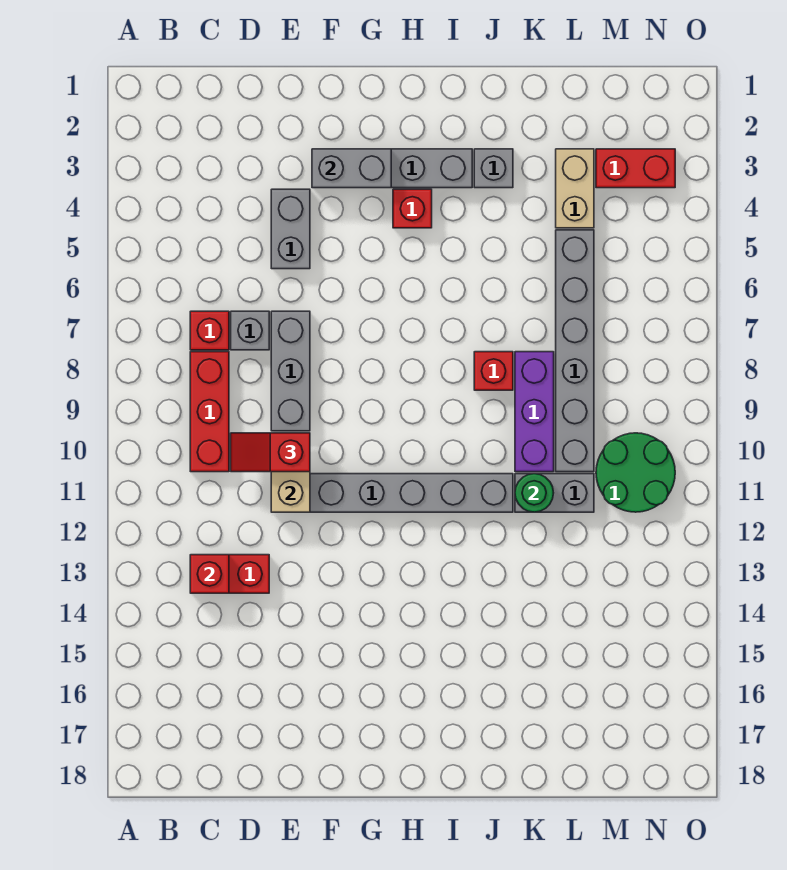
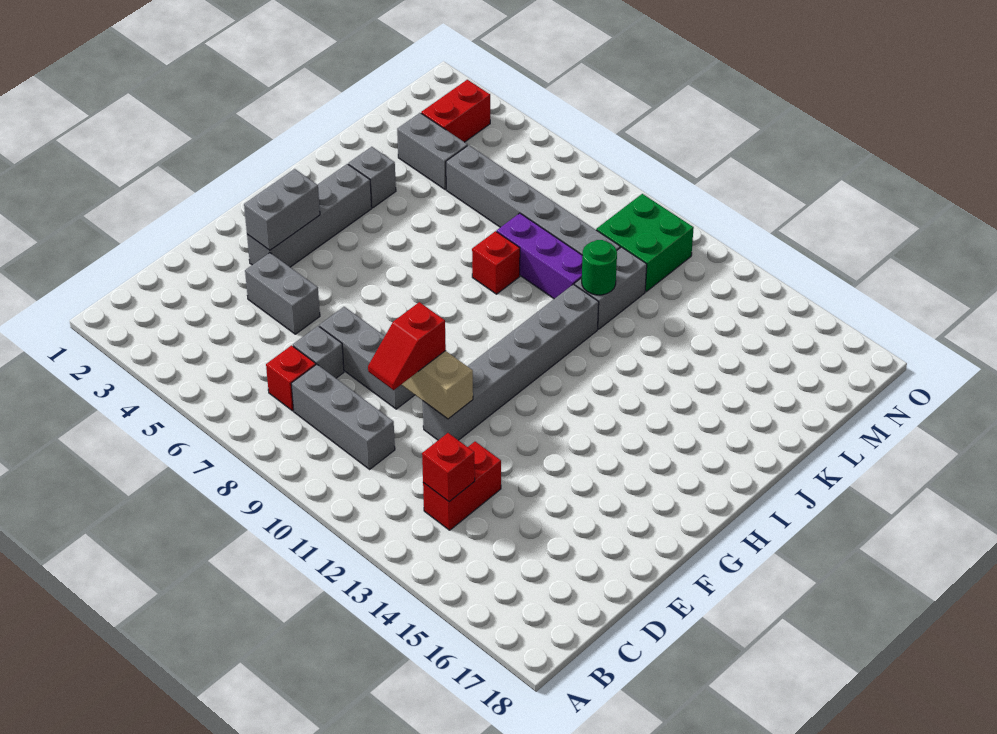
red 1x3 brick [190,352,229,472] -> grey 1x3 brick [291,364,395,469]
red 1x1 brick [393,189,432,228] -> none
tan 1x2 brick [556,149,594,228] -> grey 1x2 brick [397,113,468,189]
green 2x2 round brick [596,433,675,512] -> green 2x2 brick [596,194,694,292]

